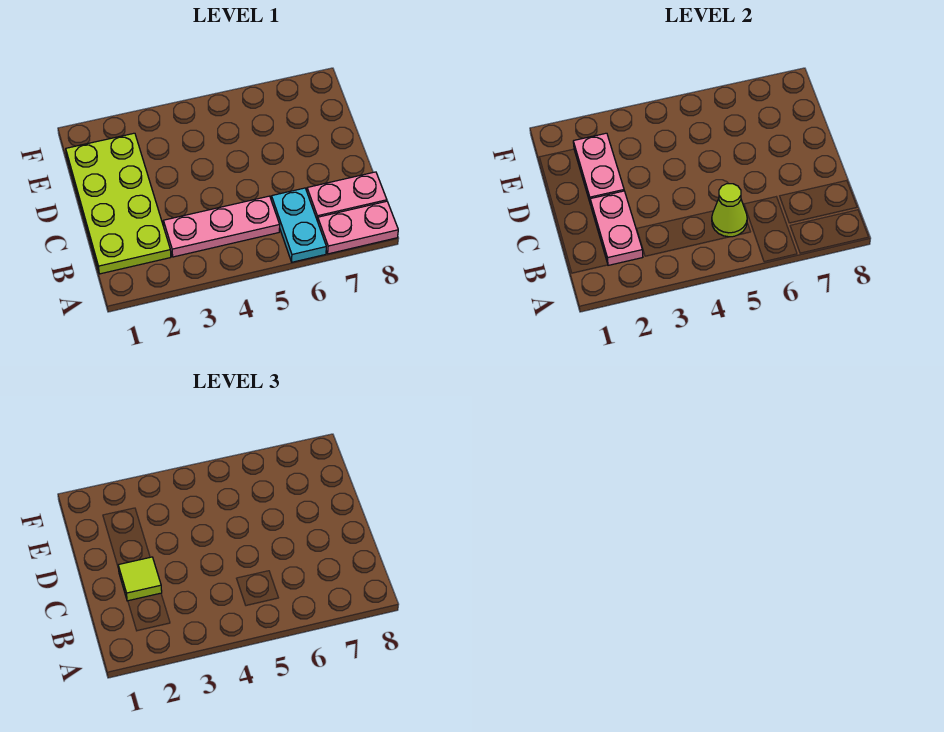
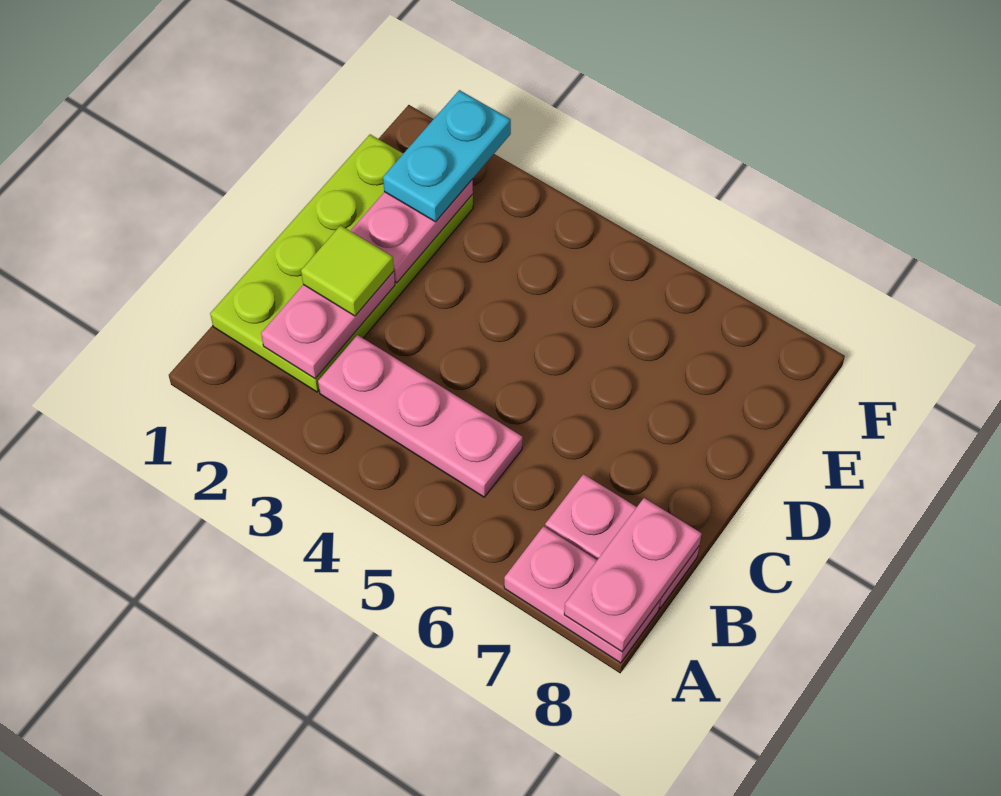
cyan 1x2 plate [271,188,326,262] -> cyan 1x2 plate moved to [383,90,511,222]
none -> pink 1x2 plate [564,498,702,651]
lime 1x1 cone [712,184,747,237] -> none

